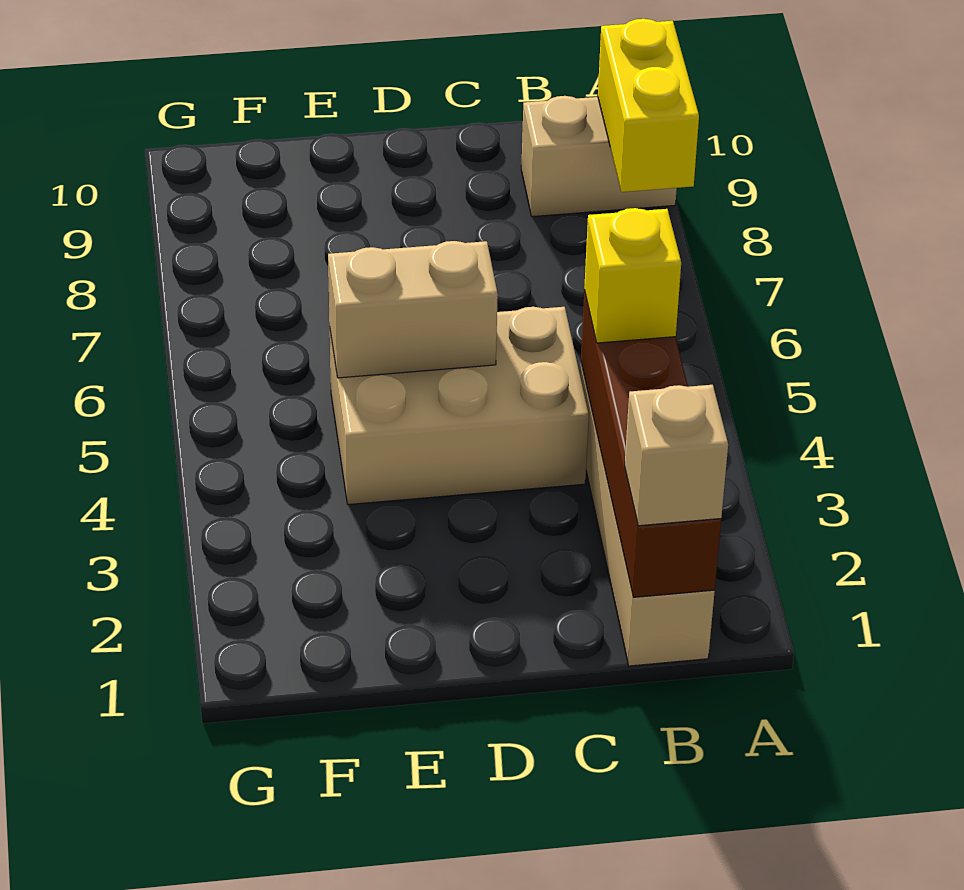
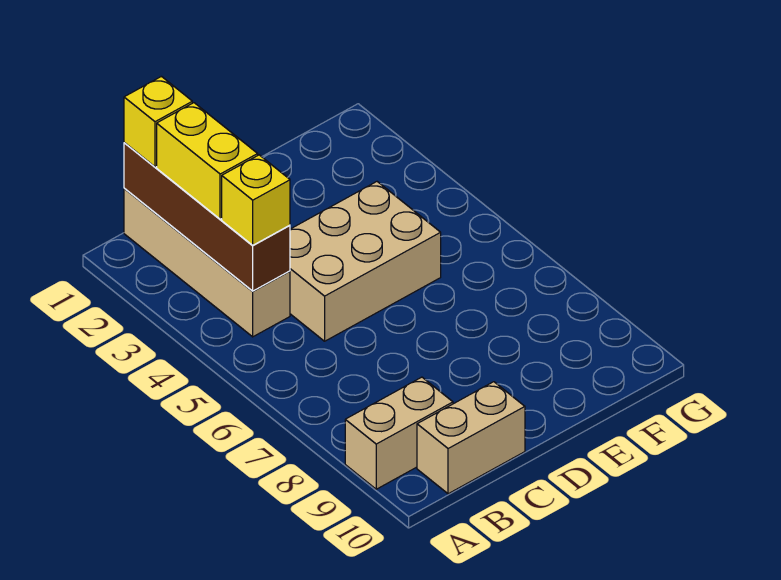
yellow 1x2 brick [598,19,699,192] -> yellow 1x2 brick moved to [157,103,258,219]
tan 1x1 brick [625,385,728,526] -> yellow 1x1 brick [124,76,192,167]
tan 1x2 brick [328,241,498,378] -> tan 1x2 brick moved to [417,382,525,494]

